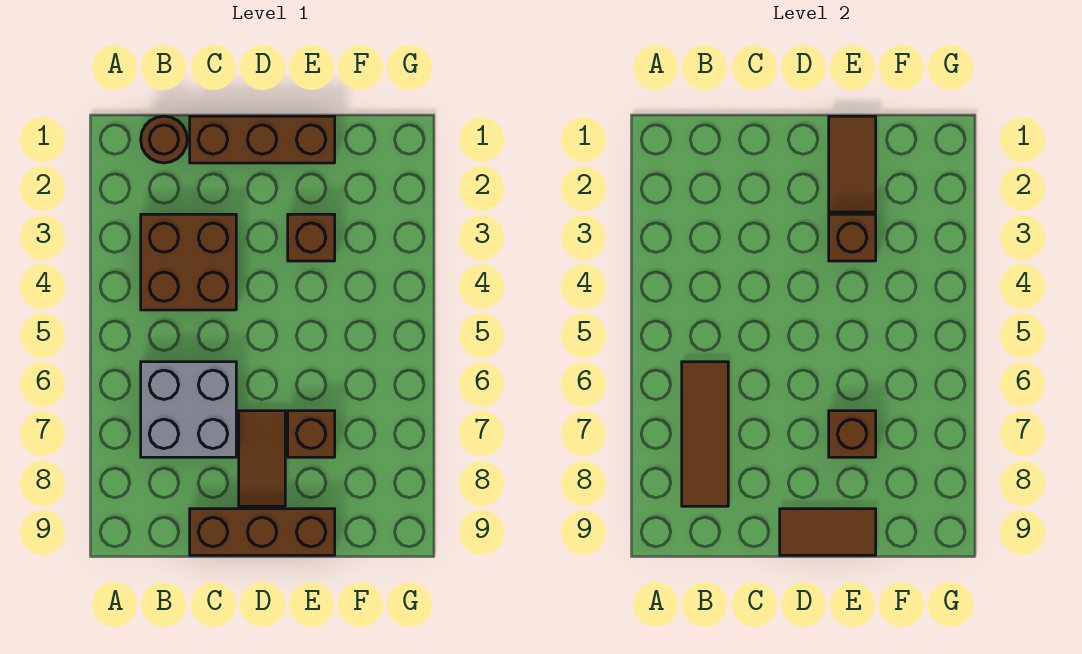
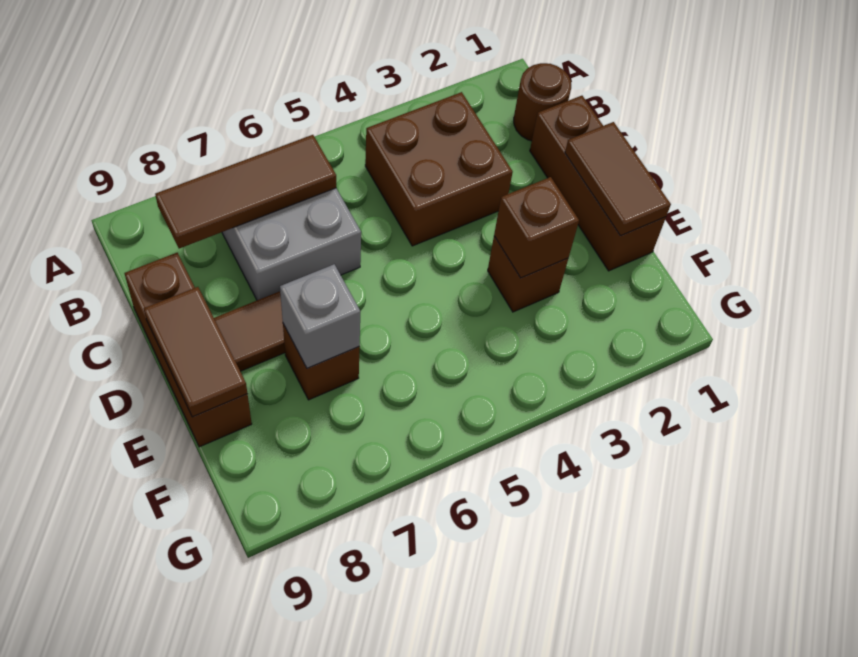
brown 1x2 tile [829,116,876,212] -> brown 1x2 tile turned to [565,122,671,236]
brown 1x1 brick [829,411,876,457] -> grey 1x1 brick [280,264,360,368]

